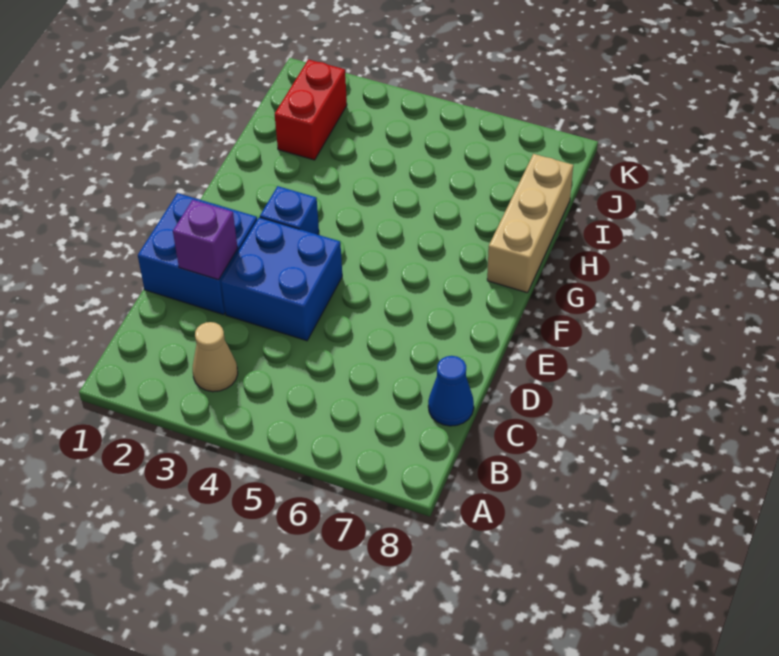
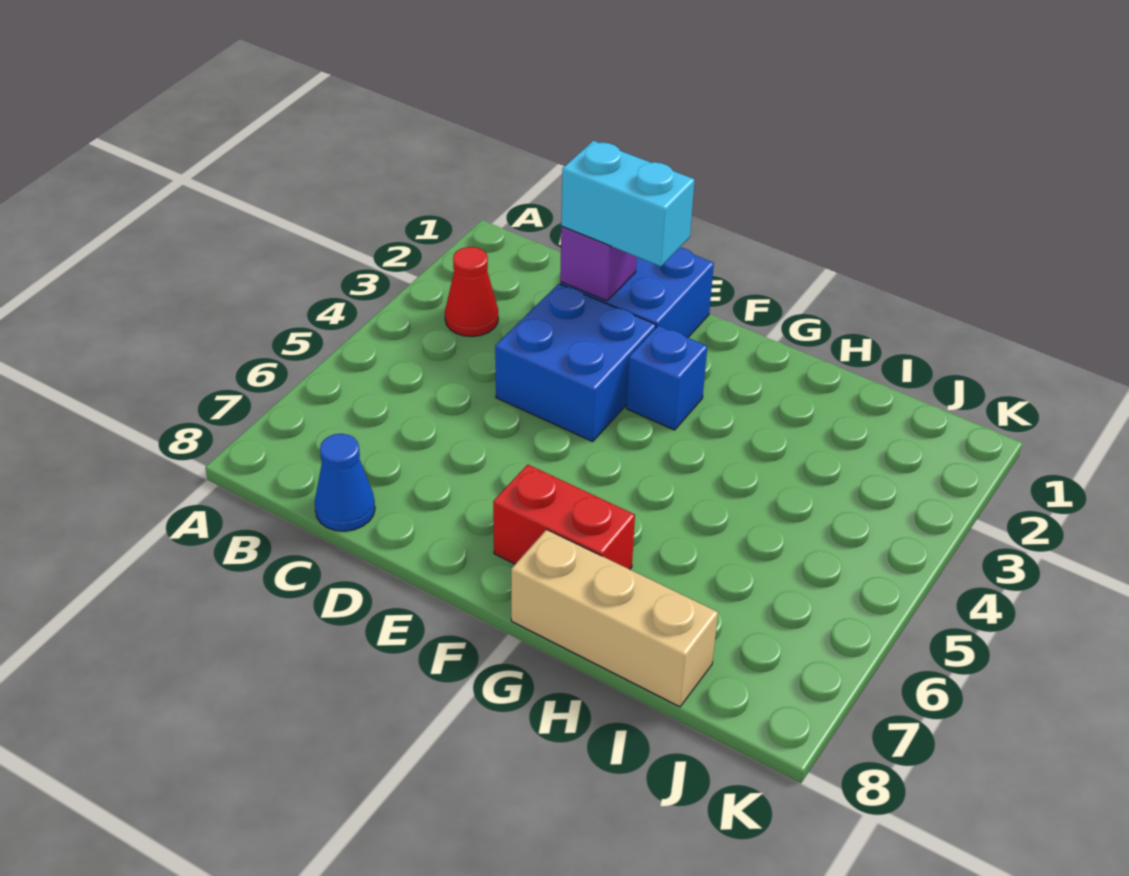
tan 1x1 cone [193,322,238,392] -> red 1x1 cone [445,247,498,337]
none -> cyan 1x2 brick [561,141,695,266]
red 1x2 brick [275,59,347,160] -> red 1x2 brick moved to [493,465,635,569]

